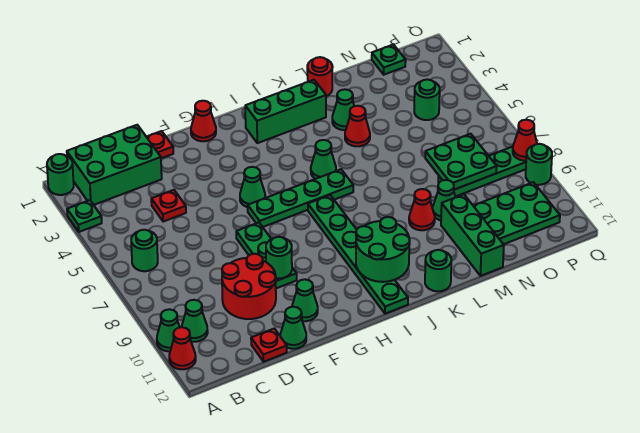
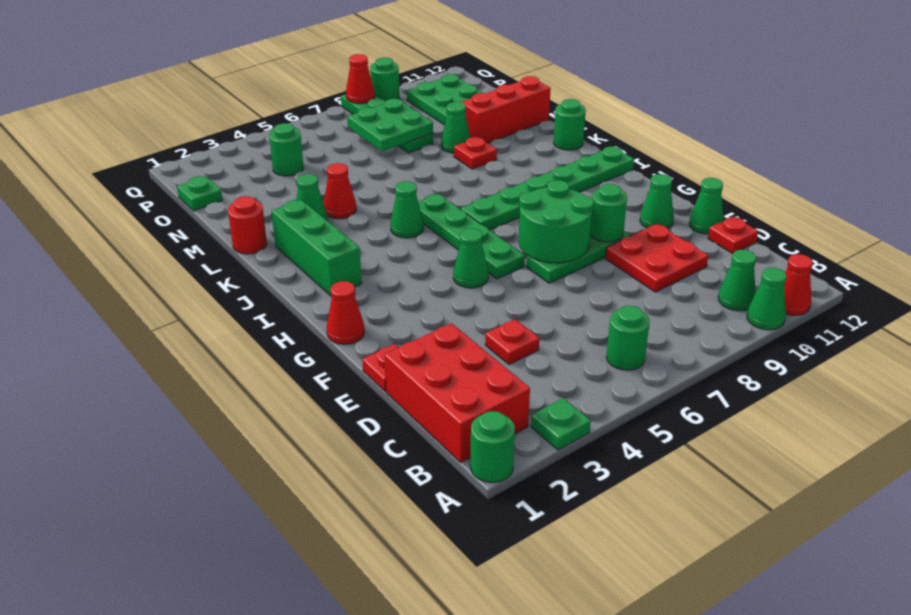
green 2x3 brick [67,125,162,205] -> red 2x3 brick [384,323,530,462]
red 2x2 round brick [222,254,276,319] -> red 2x2 plate [606,224,708,292]
green 2x2 round brick [356,217,410,282] -> green 2x2 round brick moved to [519,180,594,263]
red 1x1 cone [409,189,435,230] -> red 1x1 plate [454,137,497,169]
green 1x3 brick [441,194,504,276] -> red 1x3 brick [461,76,551,143]

